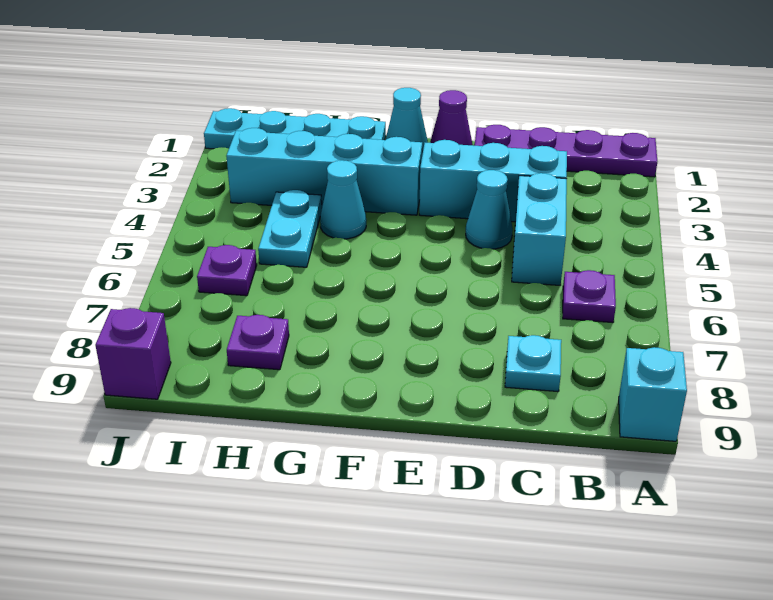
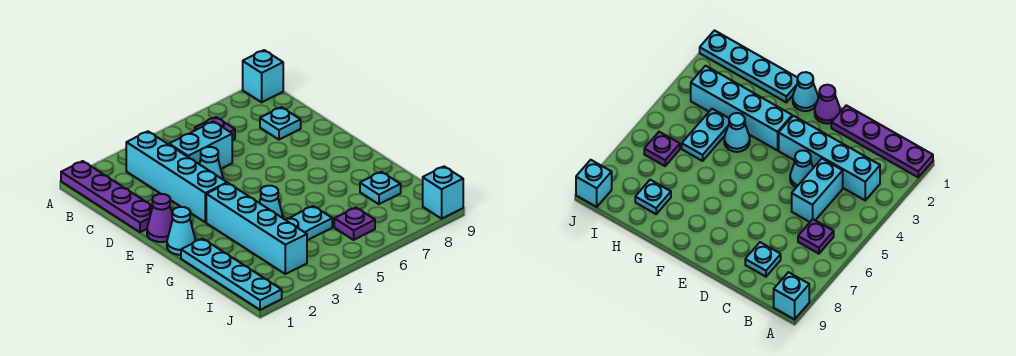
cyan 1x3 brick [419,140,567,222] -> cyan 1x4 brick [126,131,227,222]
purple 1x1 plate [227,315,289,370] -> cyan 1x1 plate [360,172,401,204]
purple 1x1 brick [95,308,171,399] -> cyan 1x1 brick [423,166,463,219]

